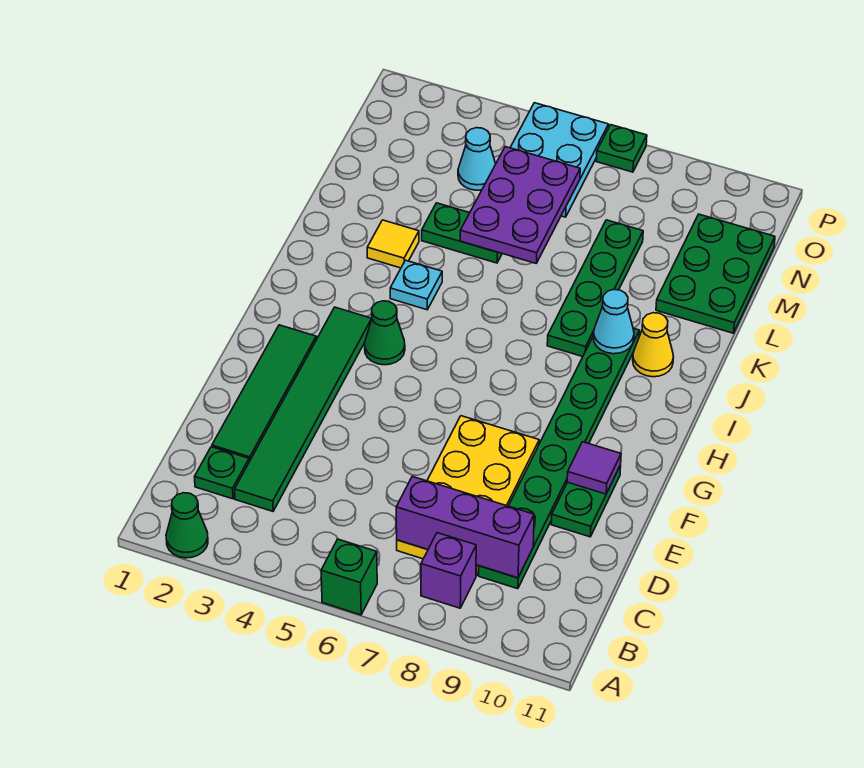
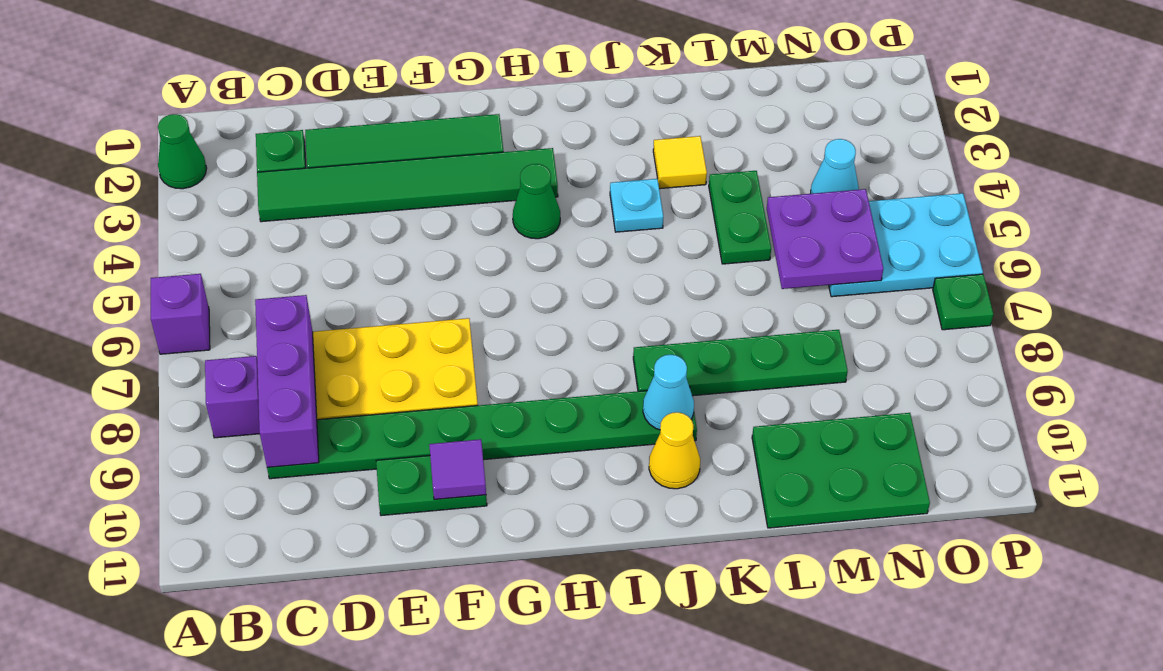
green 1x1 brick [321,539,377,615] -> purple 1x1 brick [151,274,210,354]
purple 2x3 plate [460,147,580,263] -> purple 2x2 plate [767,189,883,289]

